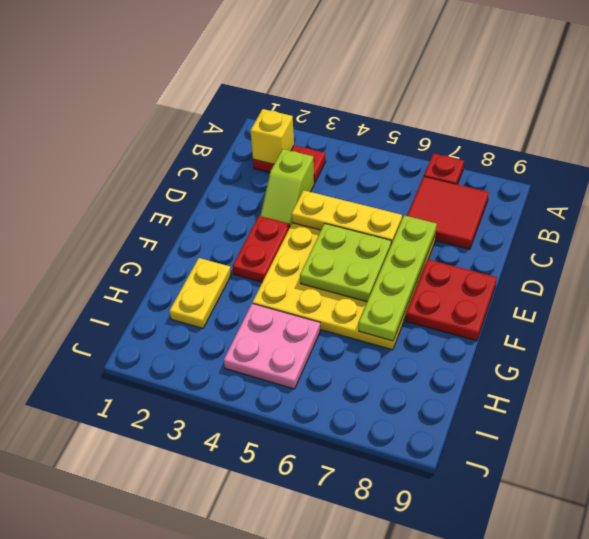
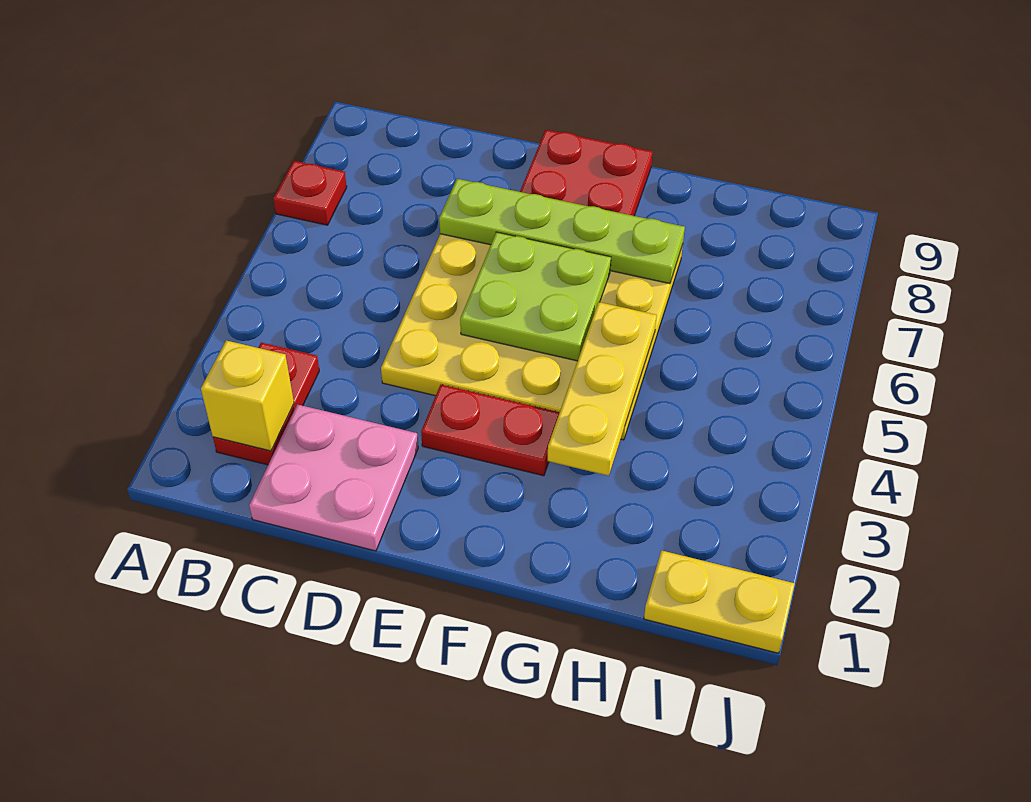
red 2x2 tile [407,176,489,249] -> none
lime 1x2 slope [260,149,315,226] -> none
yellow 1x3 plate [291,190,402,244] -> yellow 1x3 plate moved to [548,302,657,476]
yellow 1x2 plate [169,258,231,328] -> yellow 1x2 plate moved to [644,550,795,653]
pink 2x2 plate [224,303,321,389] -> pink 2x2 plate moved to [249,404,418,551]

